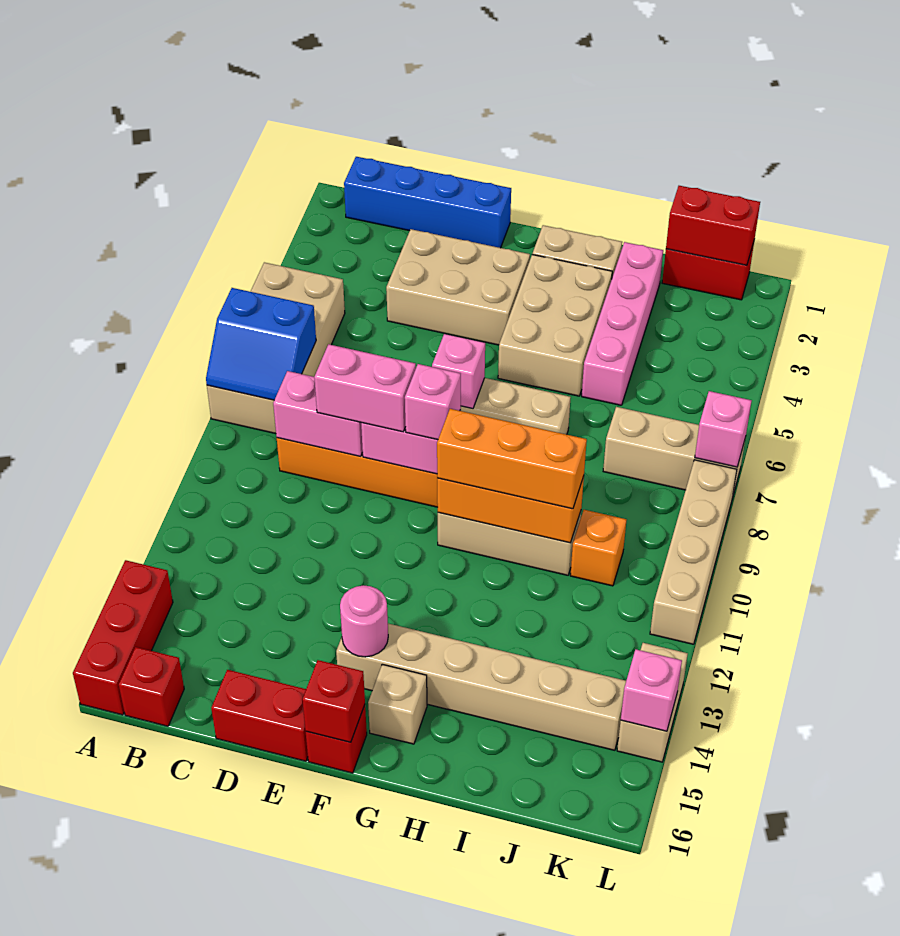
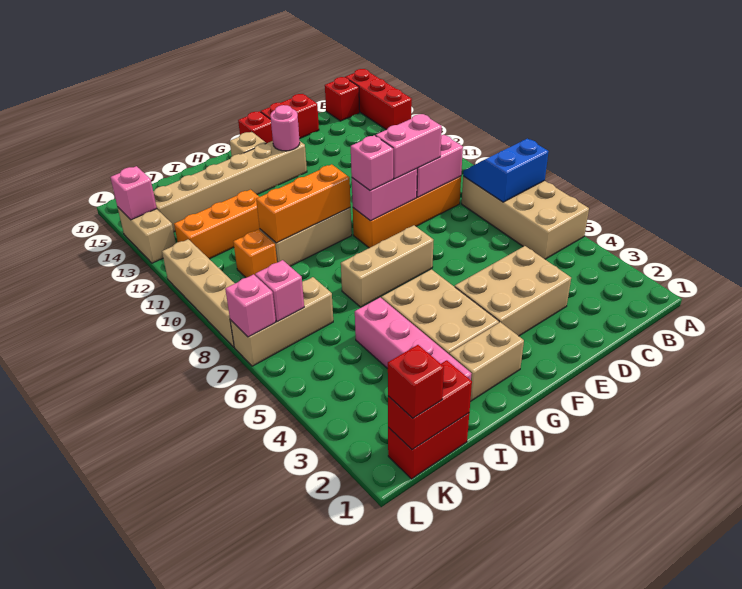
blue 1x4 brick [344,157,511,248] -> none
pink 1x1 brick [432,334,485,409] -> pink 1x1 brick moved to [255,260,304,321]
red 1x1 brick [302,660,365,742] -> red 1x1 brick moved to [388,345,444,418]
orange 1x3 brick [437,409,587,509] -> orange 1x3 brick moved to [174,190,260,259]

